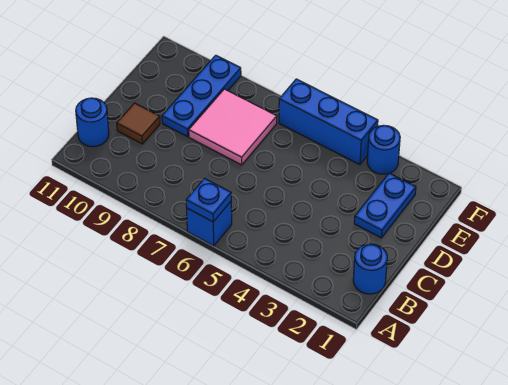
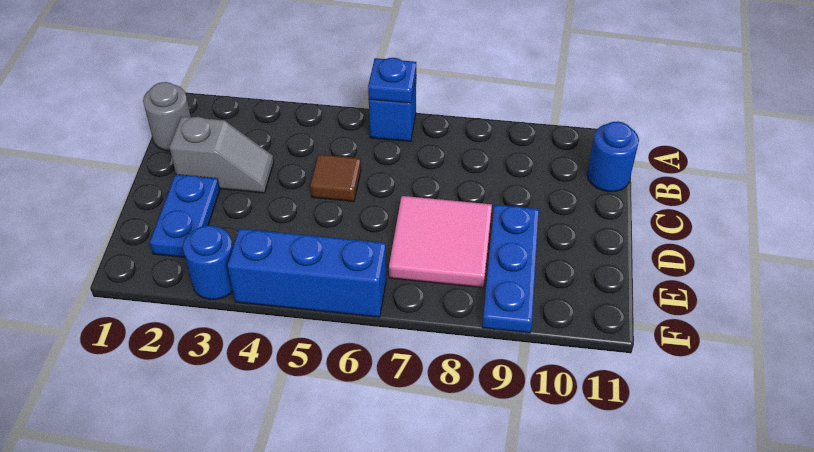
blue 1x1 round brick [353,244,387,294] -> grey 1x1 round brick [143,82,191,151]
none -> grey 1x2 slope [169,116,274,193]
brown 1x1 tile [117,103,160,144] -> brown 1x1 tile moved to [310,154,361,202]

